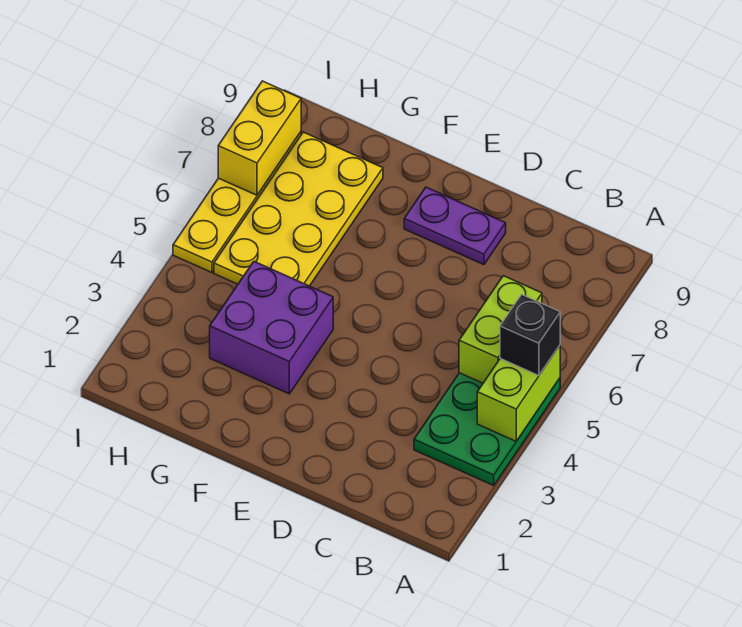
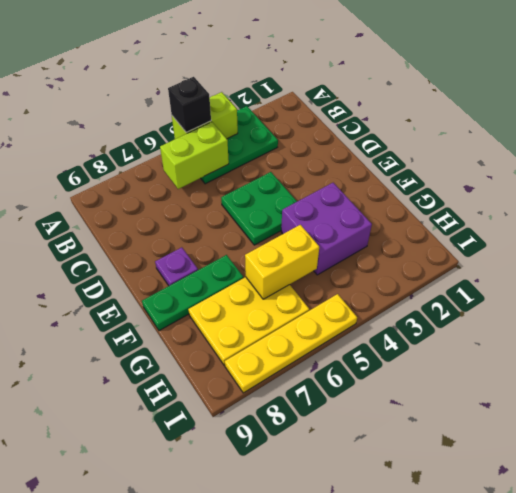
none -> green 2x2 plate [221,172,297,245]
purple 1x2 plate [404,187,506,265] -> purple 1x1 plate [155,247,198,286]
none -> green 1x3 plate [142,255,243,331]
yellow 2x4 plate [214,132,383,286] -> yellow 2x3 plate [188,277,309,365]
yellow 1x2 brick [218,81,301,195] -> yellow 1x2 brick moved to [245,225,319,299]

